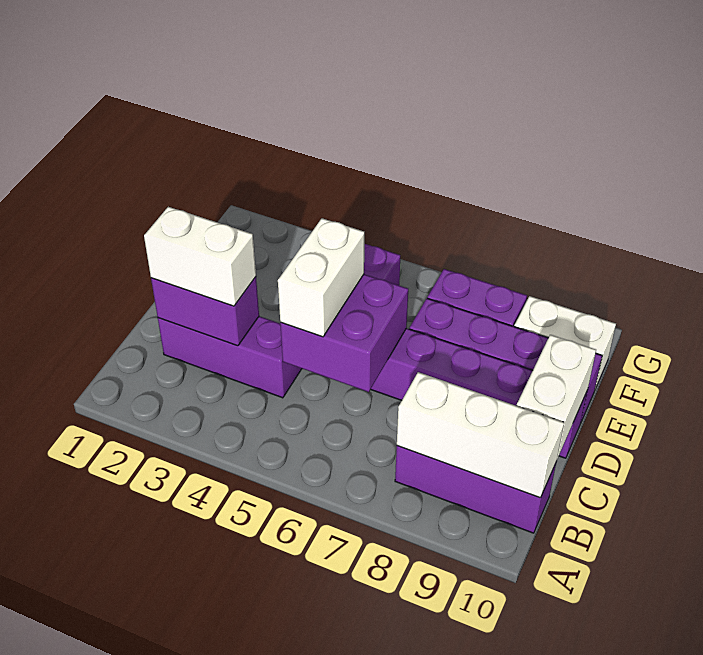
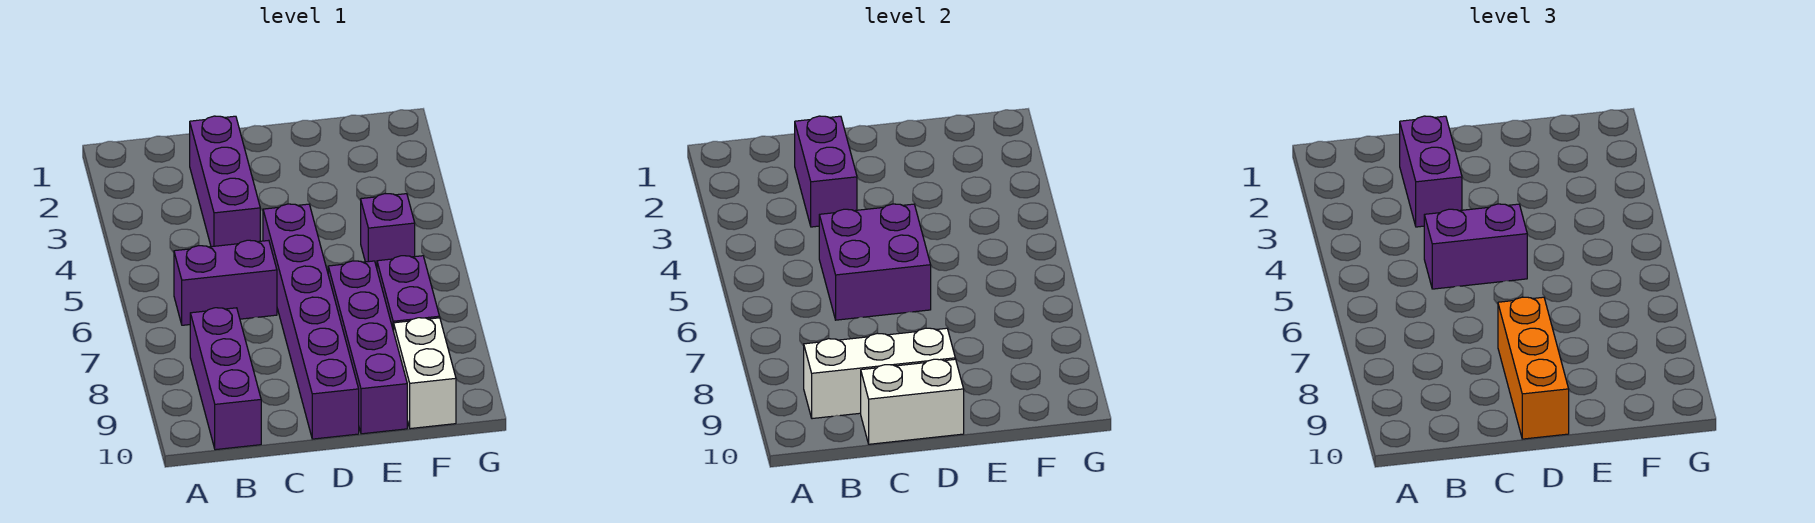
none -> purple 1x2 brick [174,240,277,325]
white 1x3 brick [397,372,564,498] -> white 1x3 brick turned to [804,328,955,419]
white 1x2 brick [144,207,256,306] -> purple 1x2 brick [1400,116,1462,227]
white 1x2 brick [278,218,364,337] -> purple 1x2 brick [1424,204,1527,289]
none -> orange 1x3 brick [1498,297,1569,439]

